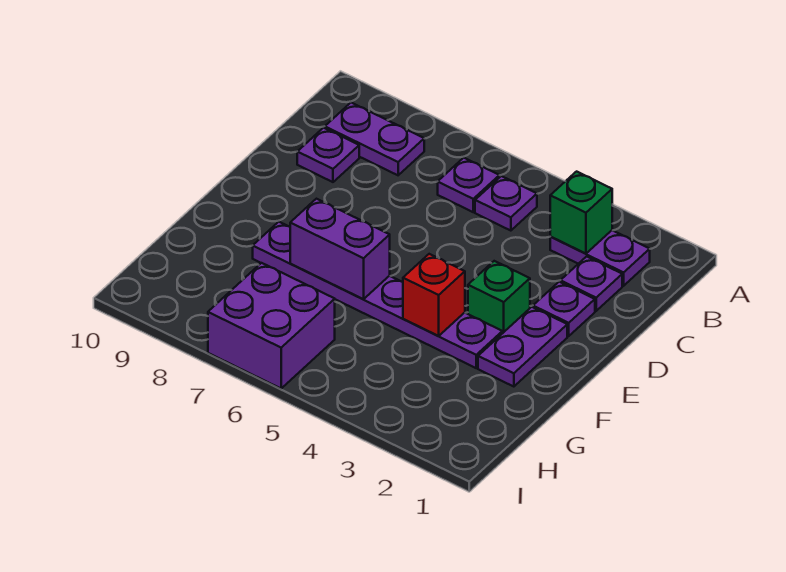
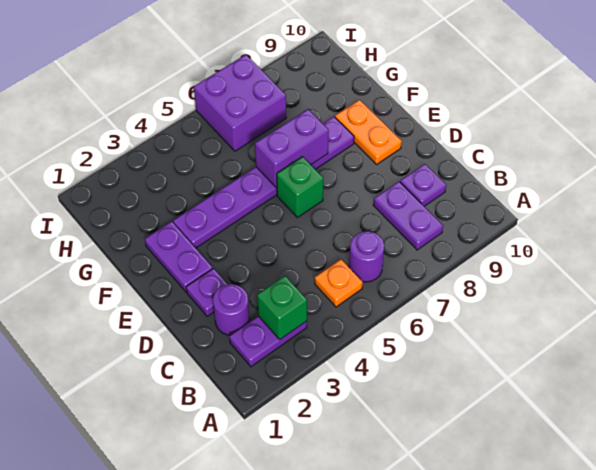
purple 1x1 plate [475,176,537,231] -> orange 1x1 plate [315,260,363,307]
purple 1x1 plate [438,158,499,212] -> purple 1x1 round brick [349,231,384,282]
purple 1x2 plate [325,103,424,175] -> purple 1x2 plate turned to [373,182,443,250]
purple 1x1 plate [560,256,622,311] -> purple 1x1 round brick [213,284,249,335]
green 1x1 brick [468,261,530,333] -> green 1x1 brick moved to [277,157,323,217]
none -> orange 1x2 plate [335,100,402,164]
red 1x1 brick [403,254,465,336] -> none

